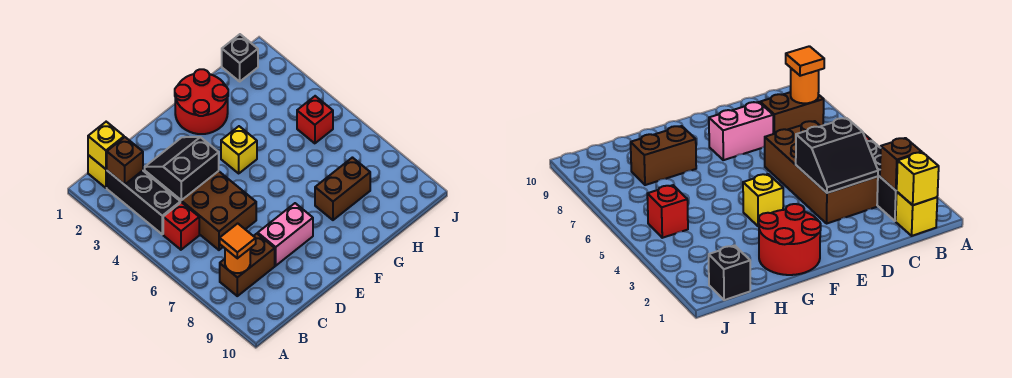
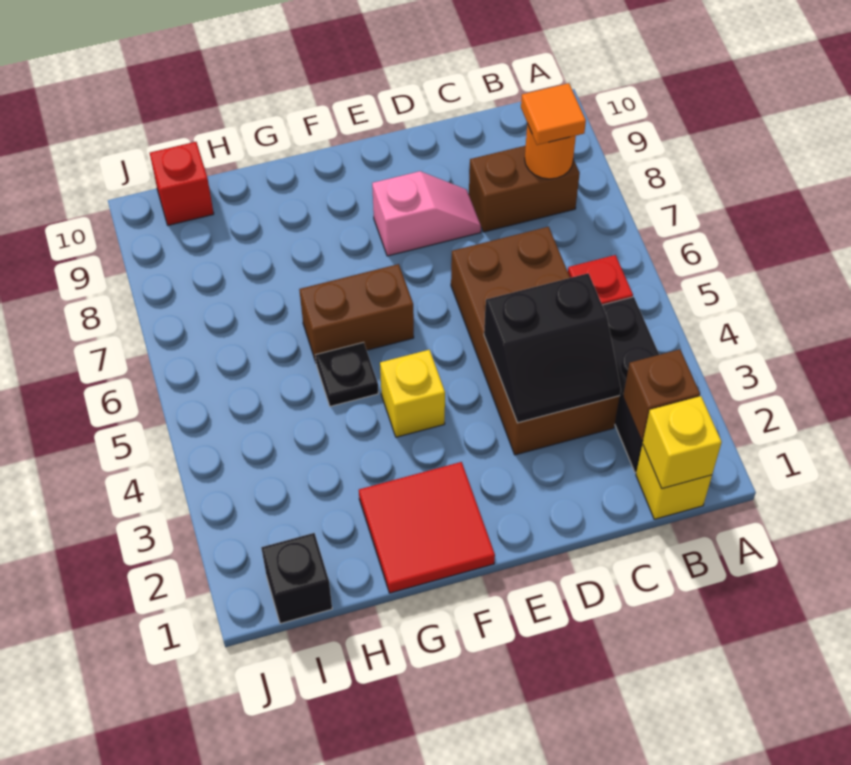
pink 1x2 brick [258,203,313,266] -> pink 1x2 slope [372,171,481,256]
red 2x2 round brick [175,69,228,134] -> red 2x2 tile [359,462,495,593]
none -> black 1x1 plate [316,342,378,406]
brown 1x2 brick [315,158,370,220] -> brown 1x2 brick moved to [299,264,414,362]
red 1x1 brick [297,96,333,143] -> red 1x1 brick moved to [150,142,214,225]

